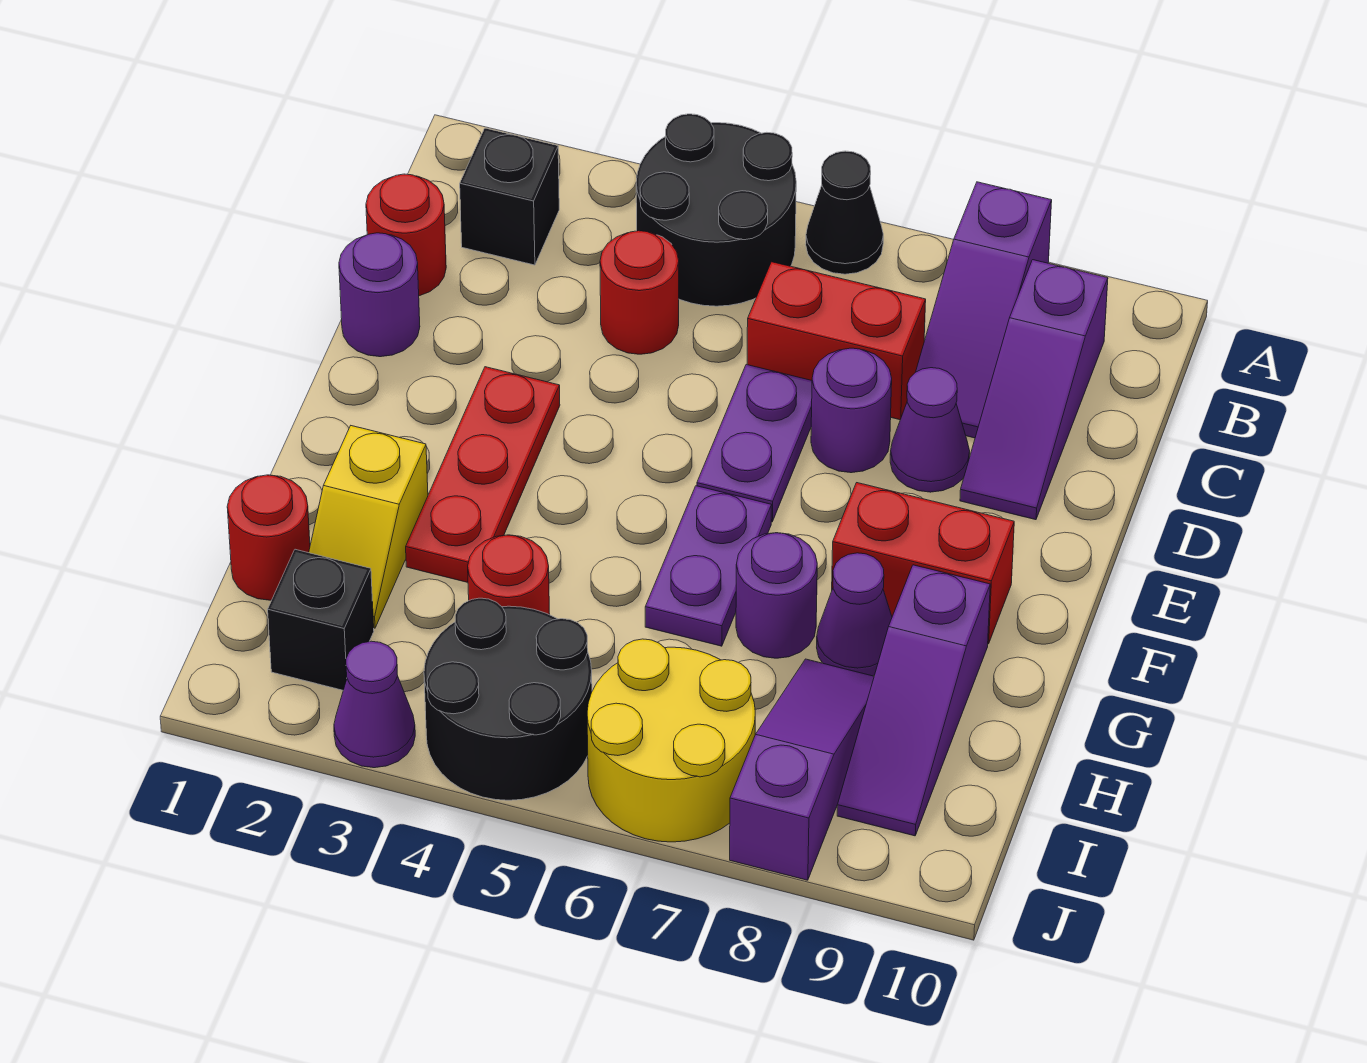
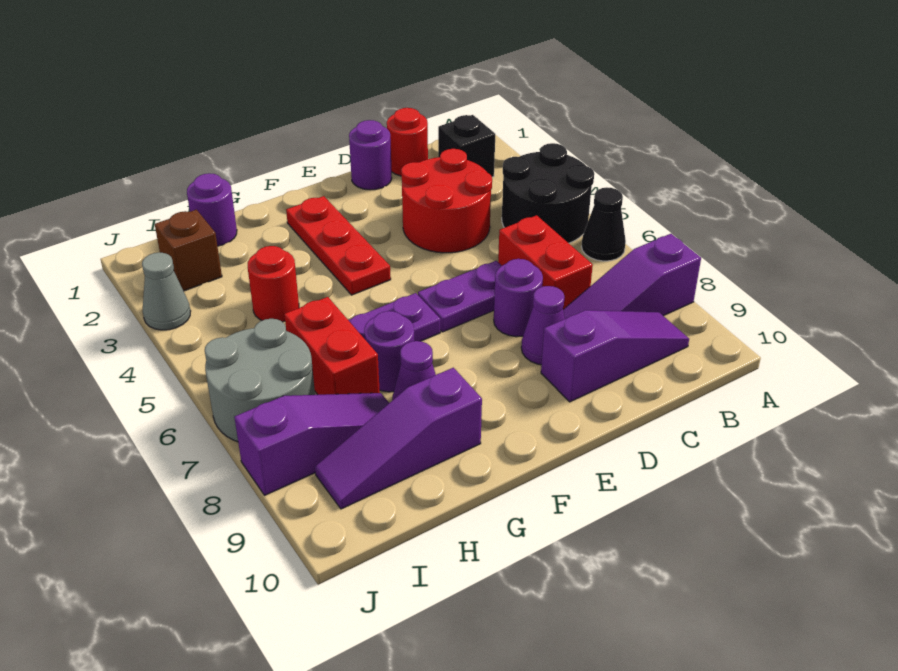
purple 1x3 slope [960,260,1108,520] -> purple 1x3 slope turned to [541,310,689,402]
red 1x1 round brick [600,231,679,354] -> red 2x2 round brick [401,149,492,253]
red 1x3 plate [406,367,560,582] -> red 1x3 plate turned to [286,196,391,295]
red 1x2 brick [832,483,1014,644] -> red 1x2 brick moved to [284,297,380,395]
yellow 1x2 slope [309,426,428,628] -> none
red 1x1 round brick [227,475,310,600] -> purple 1x1 round brick [187,173,237,246]
black 1x1 brick [268,549,374,690] -> brown 1x1 brick [155,210,222,291]
black 2x2 round brick [424,598,592,800] -> none
yellow 2x2 round brick [587,639,755,842] -> grey 2x2 round brick [205,319,315,442]
purple 1x1 cone [334,641,415,768] -> grey 1x1 cone [142,253,191,330]

